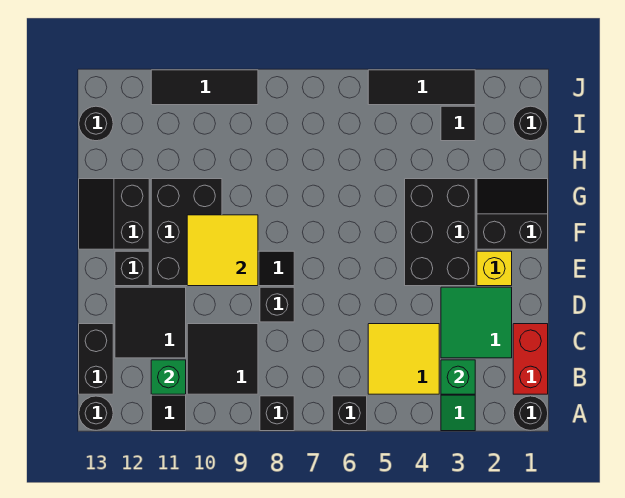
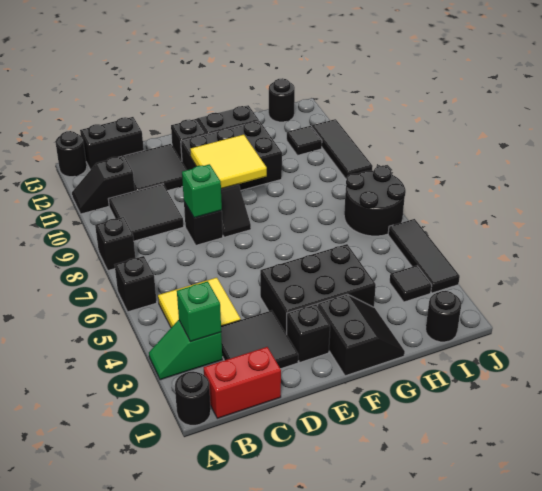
green 1x1 brick [151,360,186,394] -> green 1x1 brick moved to [182,164,222,218]
green 2x2 tile [441,287,512,358] -> black 2x2 tile [221,310,298,369]
yellow 1x1 brick [477,251,512,286] -> black 1x1 brick [287,304,330,362]
none -> black 2x2 round brick [344,166,406,236]
none -> black 1x1 tile [287,126,322,155]

